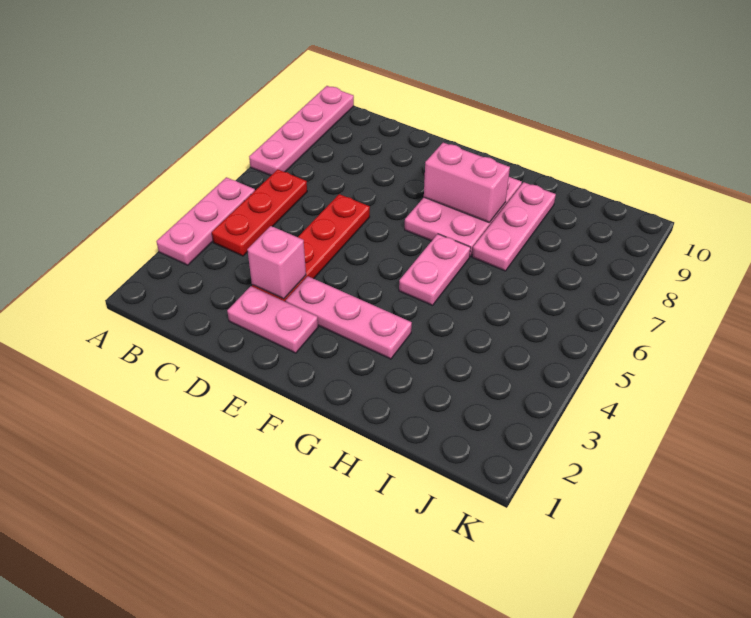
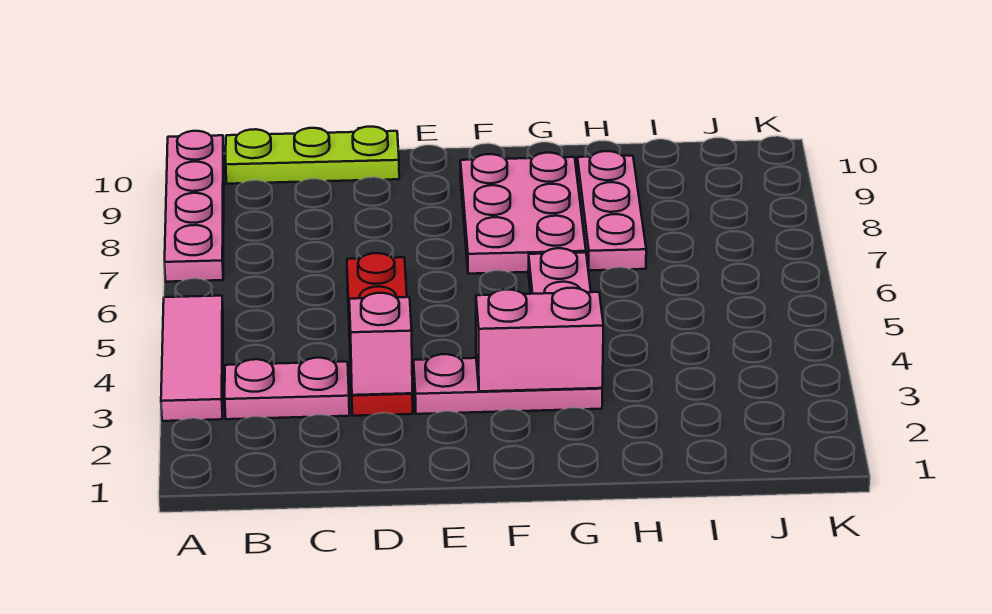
pink 1x3 plate [156,177,255,265] -> pink 1x3 tile [161,296,223,421]
red 1x3 plate [212,169,307,256] -> none
none -> lime 1x3 plate [226,127,399,184]
pink 1x2 plate [227,286,318,353] -> pink 1x2 plate moved to [225,358,349,419]
pink 1x2 brick [424,143,510,223] -> pink 1x2 brick moved to [476,288,603,391]

